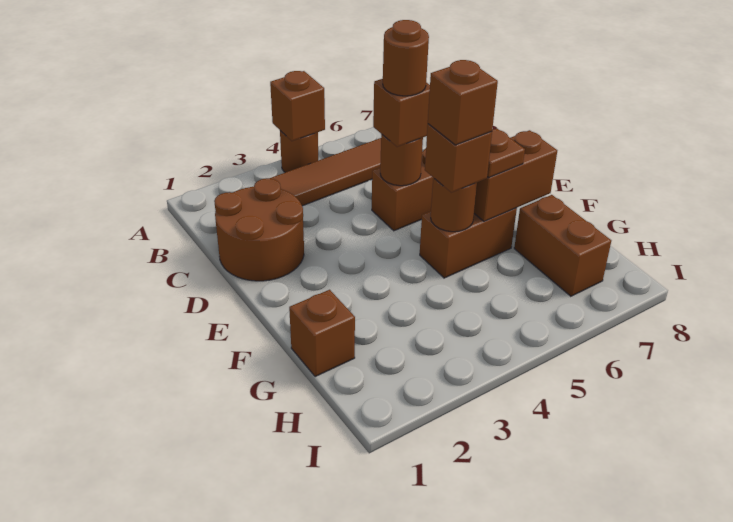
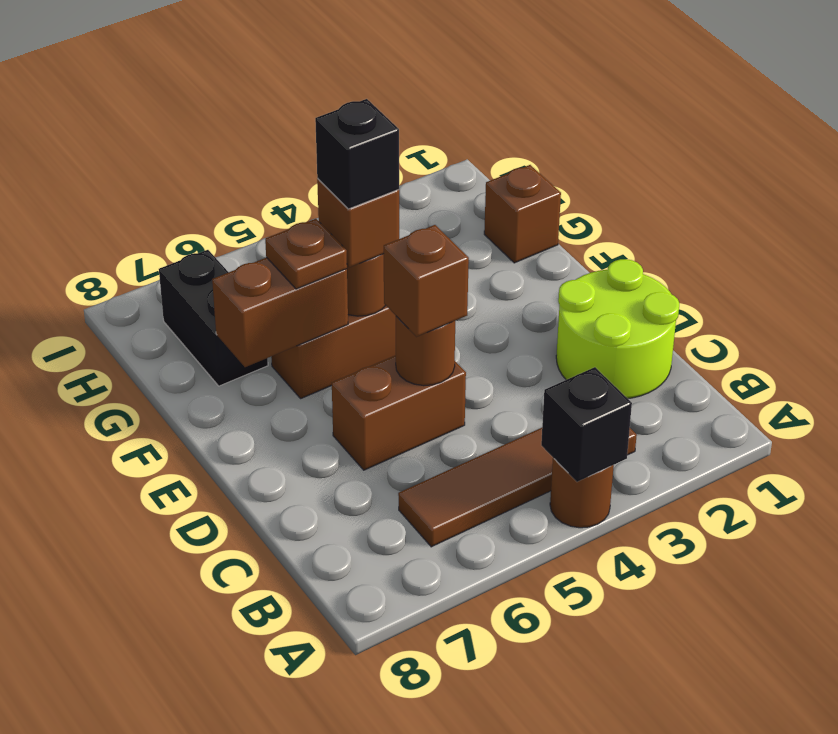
brown 1x1 brick [270,71,325,141] -> black 1x1 brick [541,367,632,482]
brown 2x2 round brick [214,178,304,281] -> lime 2x2 round brick [556,259,679,399]
brown 1x1 round brick [383,20,429,96] -> none
brown 1x1 brick [428,60,498,145] -> black 1x1 brick [315,99,399,209]
brown 1x2 brick [514,195,611,296] -> black 1x2 brick [159,250,268,386]

